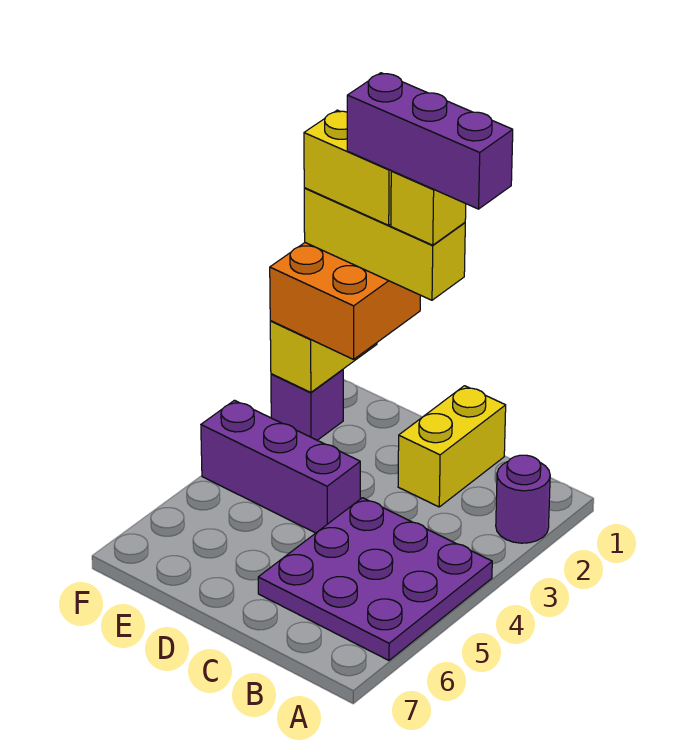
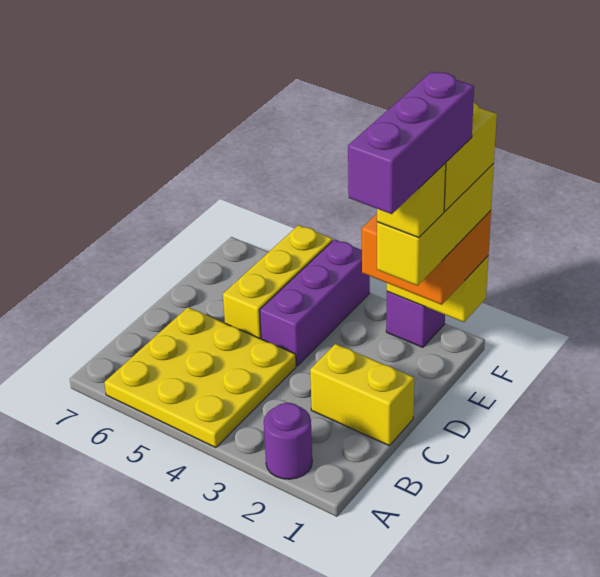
purple 3x3 plate [258,498,492,660] -> yellow 3x3 plate [104,307,296,448]
none -> yellow 1x3 brick [223,225,333,339]

